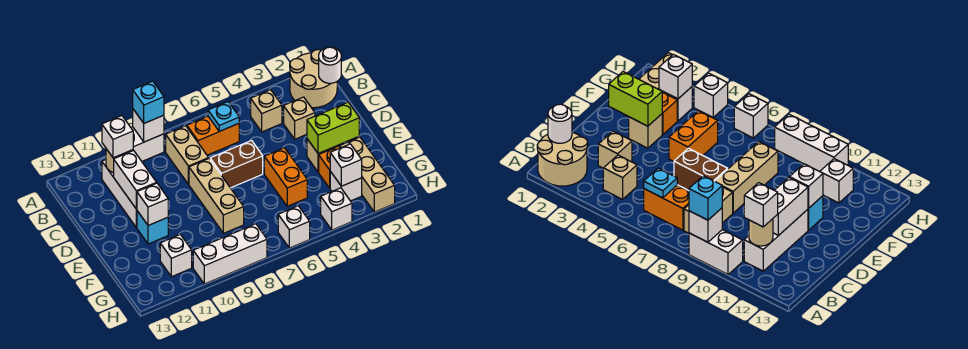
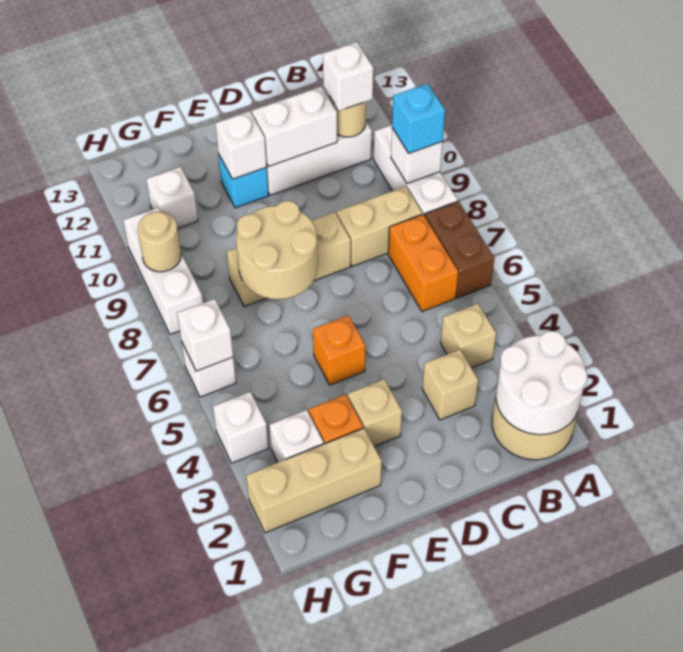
white 1x2 brick [129,127,164,161] -> white 1x3 brick [374,125,458,216]
white 1x1 round brick [319,47,341,83] -> white 2x2 round brick [496,331,588,435]
cyan 1x1 plate [208,102,239,131] -> none
brown 1x2 brick [210,141,263,188] -> brown 1x2 brick moved to [425,201,494,298]
lime 1x2 brick [307,102,359,153] -> none
orange 1x2 brick [264,148,307,206] -> orange 1x1 brick [313,315,366,385]
none -> tan 2x2 round brick [236,201,318,299]
white 1x1 brick [330,144,362,186] -> white 1x1 brick moved to [177,299,233,371]
none -> tan 1x1 round brick [138,212,181,272]

